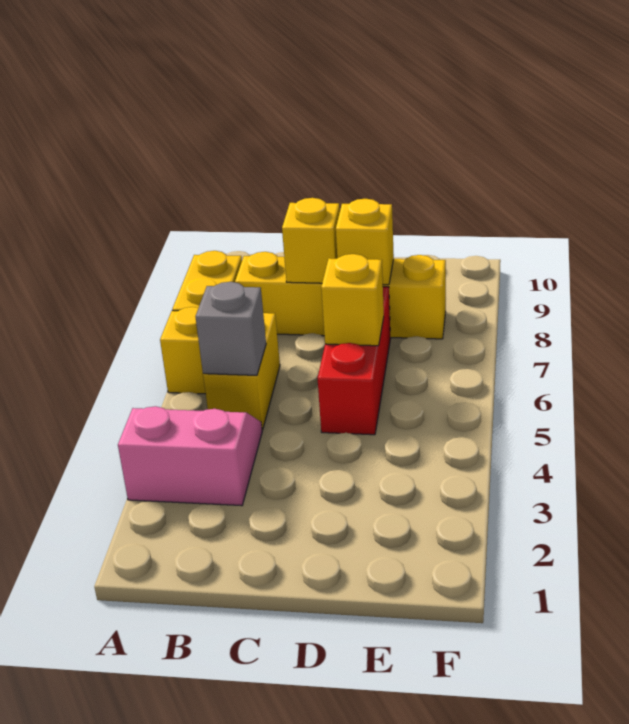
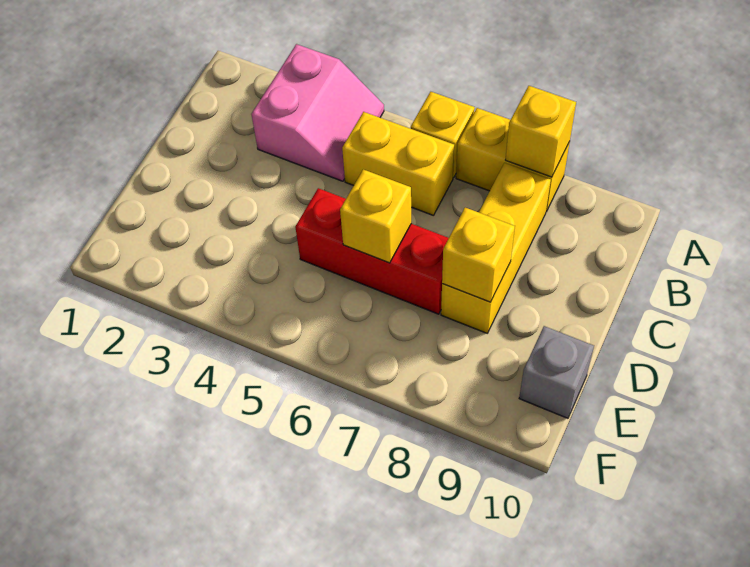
grey 1x1 brick [195,282,266,375] -> grey 1x1 brick moved to [519,326,594,418]
yellow 1x4 brick [235,252,446,339] -> yellow 1x3 brick [441,163,551,333]
yellow 1x1 brick [282,198,340,283] -> yellow 1x1 brick moved to [506,86,576,177]

